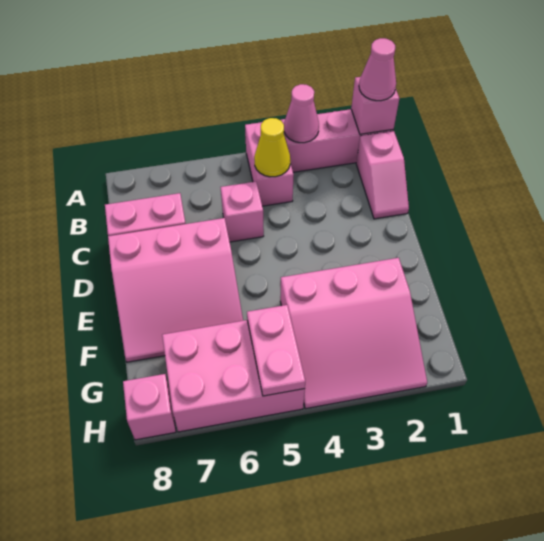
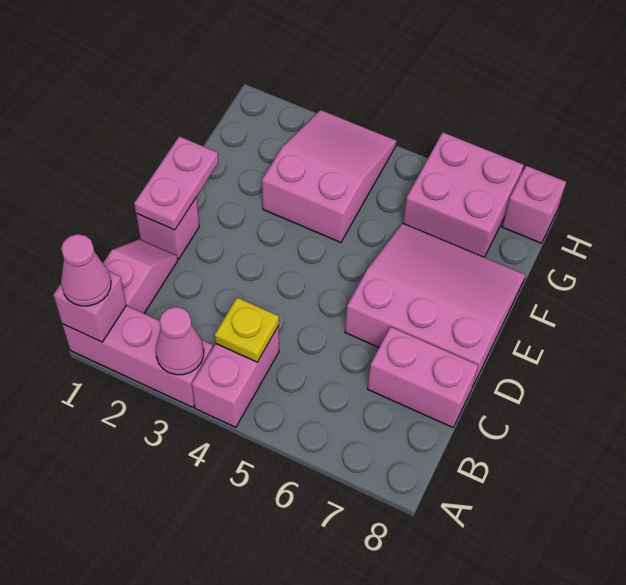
yellow 1x1 cone [254,118,290,177] -> yellow 1x1 plate [215,298,279,362]
pink 1x1 brick [220,182,264,242] -> pink 1x1 brick moved to [136,198,199,259]
pink 3x3 slope [280,258,427,409] -> pink 2x3 slope [262,110,396,243]
pink 2x3 brick [162,320,305,432] -> pink 2x2 brick [403,132,524,257]
pink 1x2 plate [247,305,305,396] -> pink 1x2 plate moved to [134,136,218,230]

